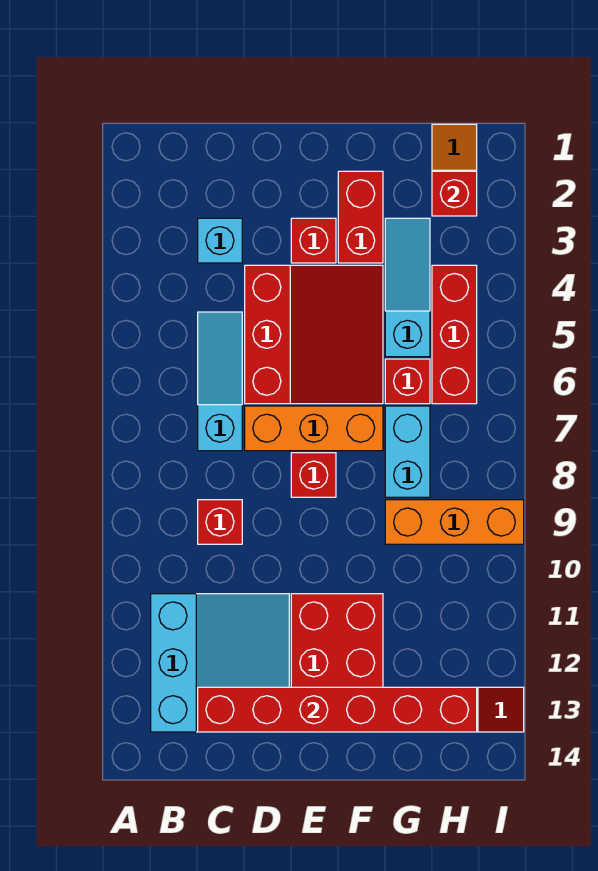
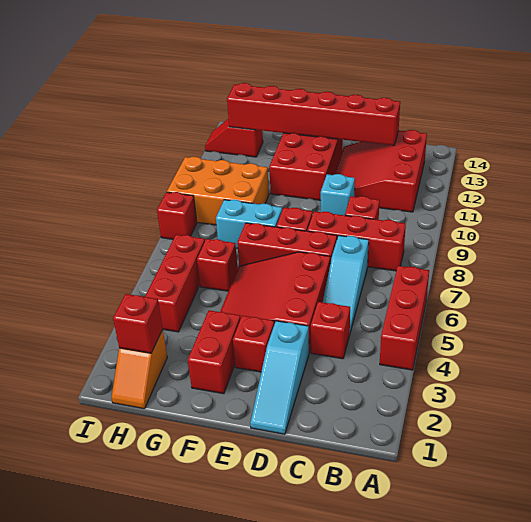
none -> red 1x3 brick [380,266,429,370]
none -> red 1x3 brick [307,211,406,271]
cyan 3x3 slope [151,594,289,732] -> red 3x3 slope [335,130,427,212]
cyan 1x1 brick [198,218,242,263] -> cyan 1x1 brick moved to [321,174,355,215]
none -> red 1x1 brick [311,302,350,359]
orange 1x3 brick [245,406,383,451] -> red 1x3 brick [237,223,337,266]
cyan 1x3 slope [385,218,430,357] -> cyan 1x3 slope moved to [250,321,309,434]
cyan 1x2 brick [385,406,430,497] -> cyan 1x2 brick turned to [216,200,282,248]
orange 1x3 brick [385,500,524,544] -> orange 2x3 brick [167,157,269,225]
none -> red 1x1 brick [157,192,197,239]

